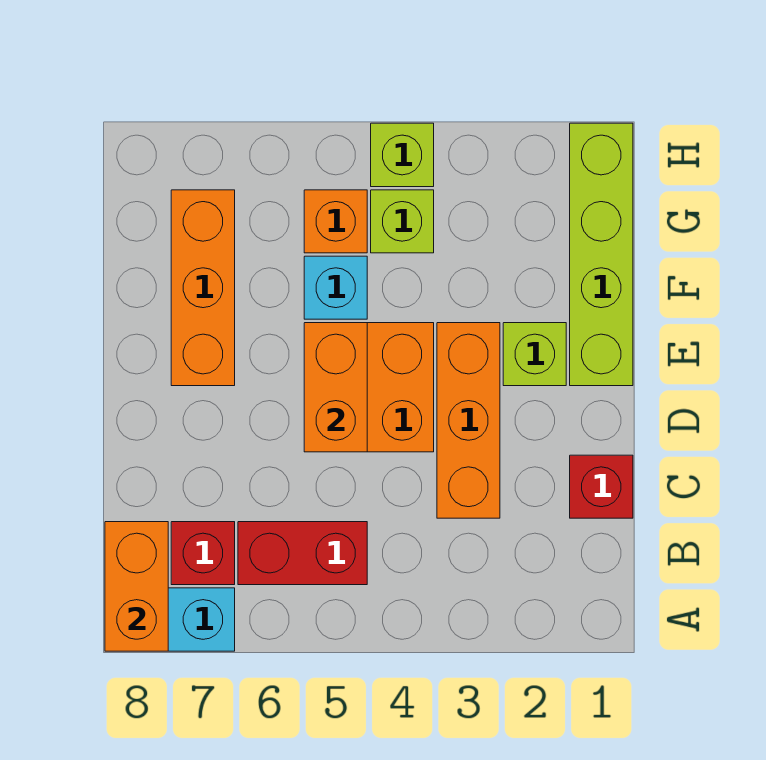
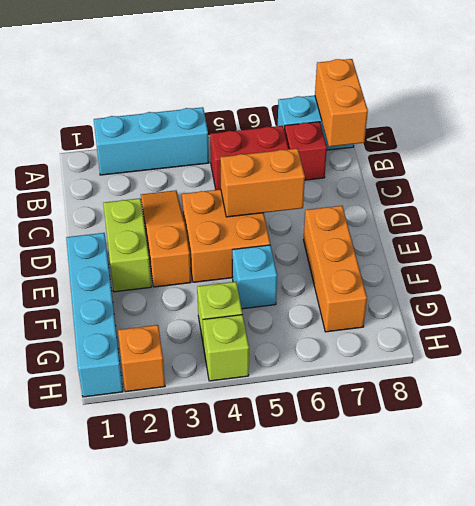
none -> cyan 1x3 brick [94,107,209,175]
red 1x1 brick [570,455,633,518] -> none
orange 1x3 brick [437,323,500,518] -> orange 1x3 slope [141,190,191,287]
orange 1x2 brick [304,323,367,452] -> orange 1x2 brick turned to [220,148,305,217]
lime 1x4 brick [570,123,633,386] -> cyan 1x4 brick [66,233,123,397]
lime 1x1 brick [503,323,566,386] -> lime 1x2 brick [103,198,151,292]
orange 1x1 brick [304,190,367,253] -> orange 1x1 brick moved to [118,325,165,392]

